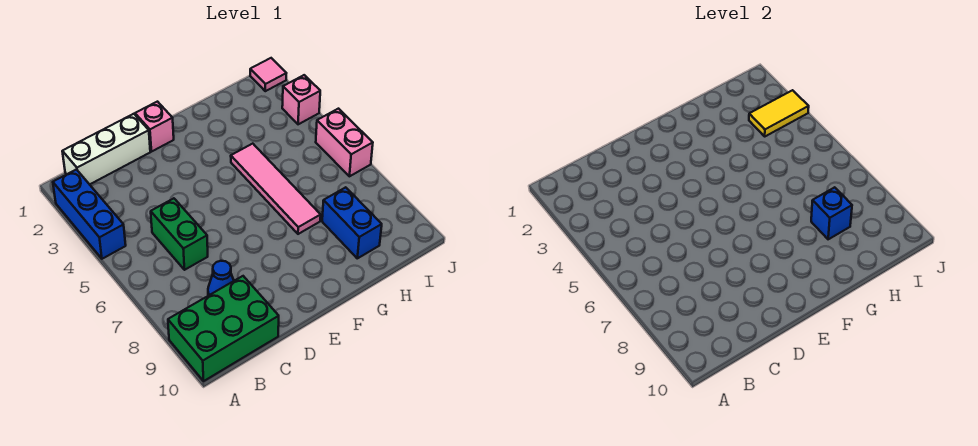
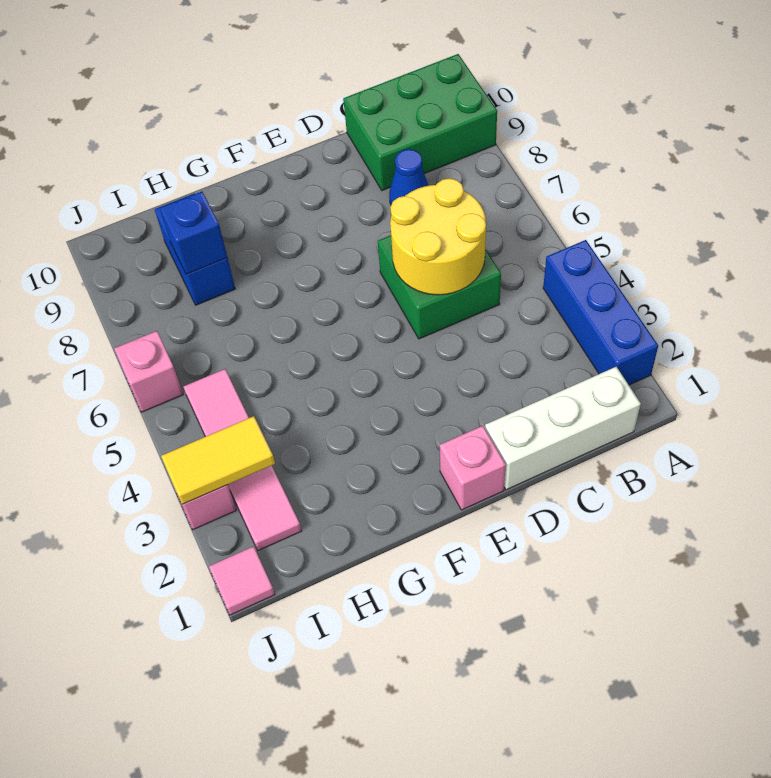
green 1x2 brick [151,198,208,270] -> green 2x2 brick [378,235,501,339]
none -> yellow 2x2 round brick [390,178,486,295]
pink 1x4 tile [231,144,321,234] -> pink 1x4 tile moved to [184,369,302,551]
pink 1x2 brick [316,109,373,176] -> pink 1x1 brick [114,331,183,412]

